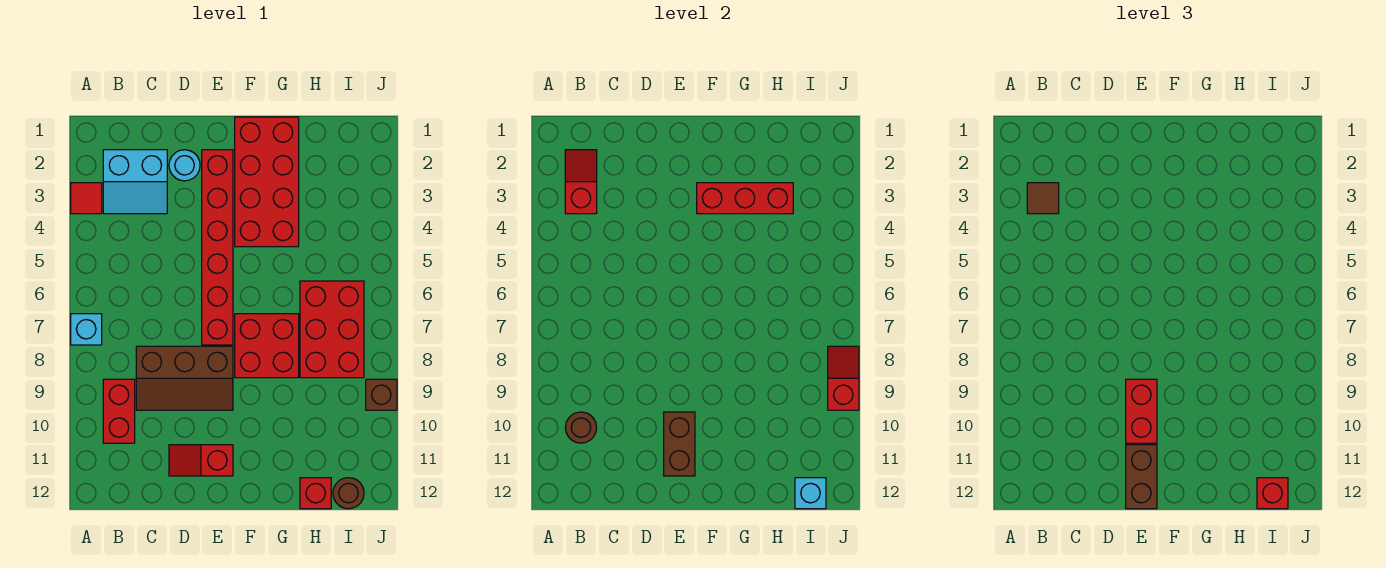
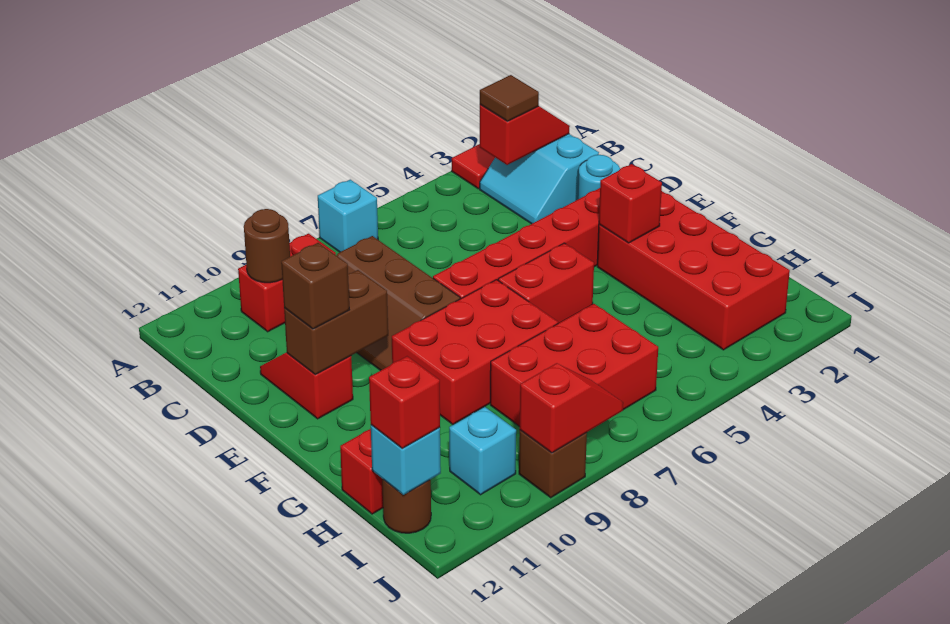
red 1x2 brick [1126,379,1157,443] -> red 1x2 brick moved to [498,243,594,323]
brown 1x2 brick [1126,445,1157,509] -> brown 1x1 brick [281,243,349,329]
red 2x4 brick [235,117,299,247] -> red 2x4 brick turned to [597,191,790,350]
red 1x3 brick [697,183,793,214] -> red 1x1 brick [599,164,662,243]
red 2x2 brick [235,314,299,378] -> red 2x3 brick [392,280,558,424]
none -> cyan 1x1 brick [449,407,516,495]

